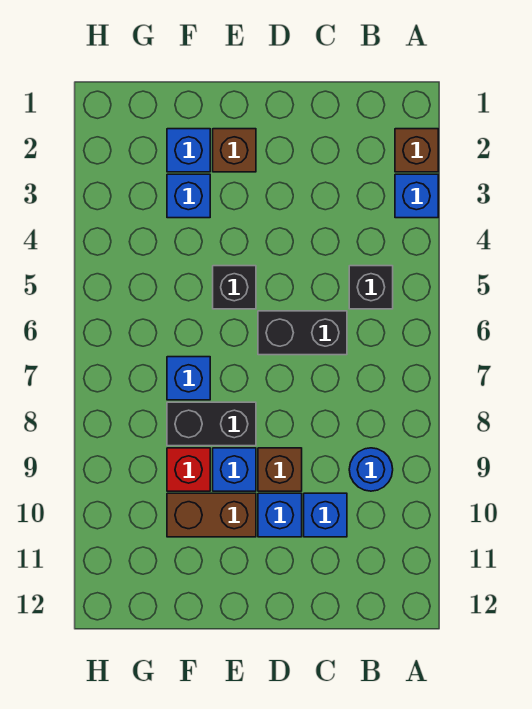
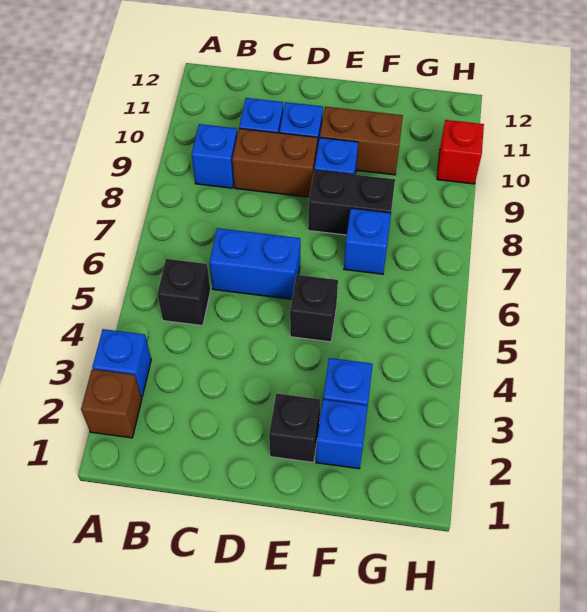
blue 1x1 round brick [349,448,393,491] -> blue 1x1 brick [192,124,237,188]
black 1x2 brick [258,311,347,355] -> blue 1x2 brick [210,228,300,299]
brown 1x1 brick [258,448,302,491] -> brown 1x2 brick [232,129,318,197]
brown 1x1 brick [213,129,256,172] -> black 1x1 brick [269,393,321,462]
red 1x1 brick [167,448,210,491] -> red 1x1 brick moved to [437,120,484,184]

